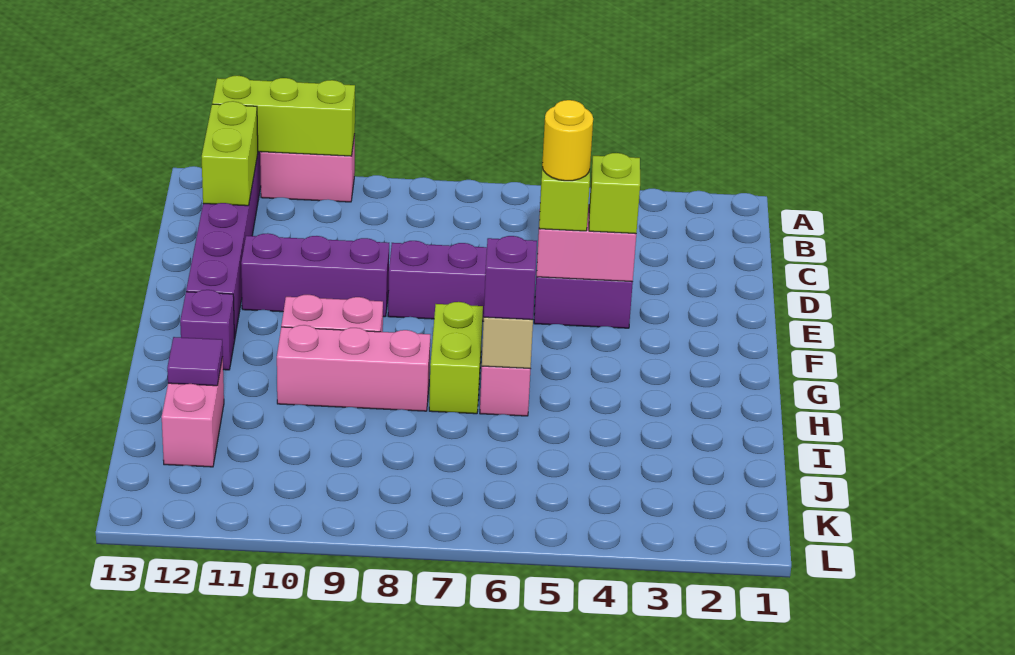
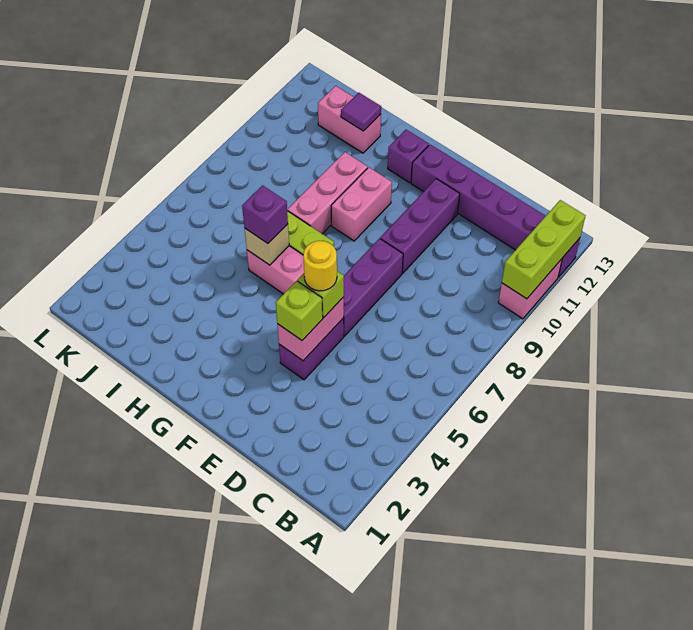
lime 1x2 brick [202,101,258,206] -> none

